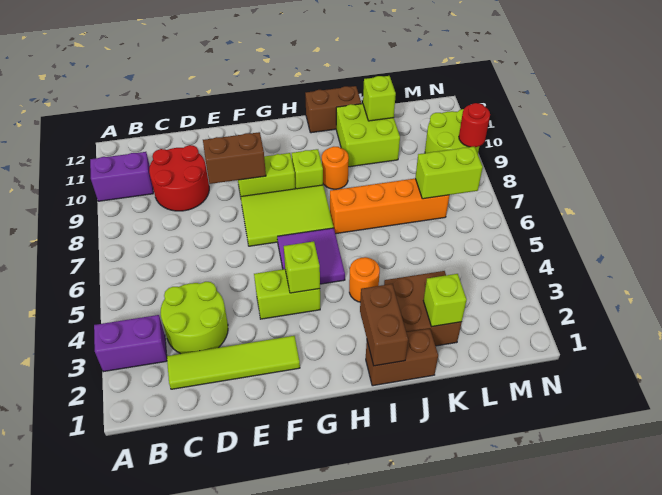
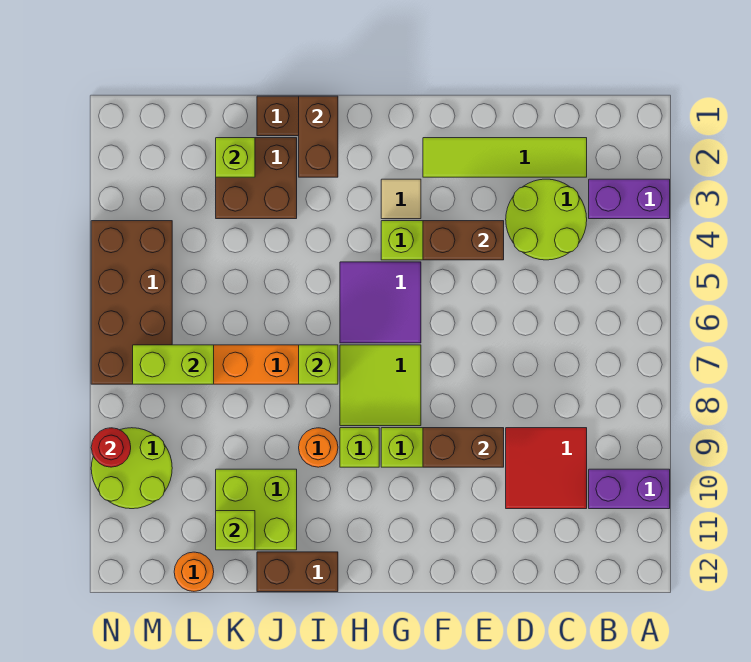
red 2x2 round brick [149,145,209,211] -> red 2x2 tile [506,428,587,509]
none -> brown 1x2 brick [423,221,504,260]
lime 2x3 tile [241,185,334,246] -> lime 2x2 tile [340,345,421,426]
none -> tan 1x1 tile [381,179,421,219]
lime 1x1 brick [284,241,320,293] -> lime 1x1 brick moved to [299,345,338,384]
orange 1x1 round brick [349,257,380,302] -> orange 1x1 round brick moved to [174,552,214,591]
none -> brown 2x4 brick [91,221,172,384]

